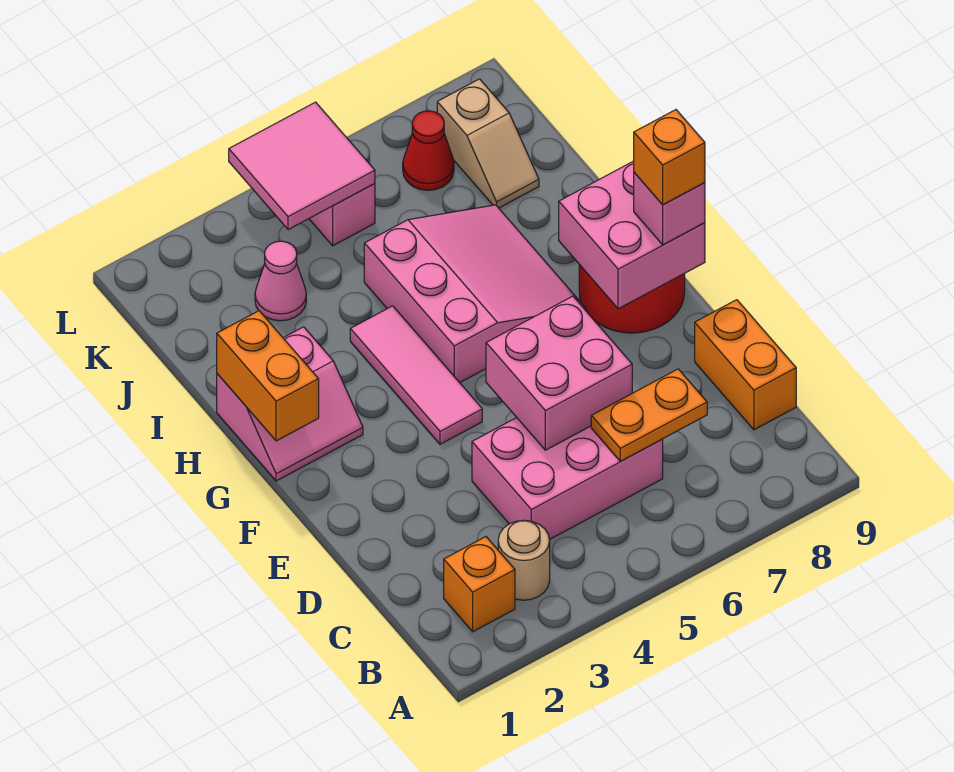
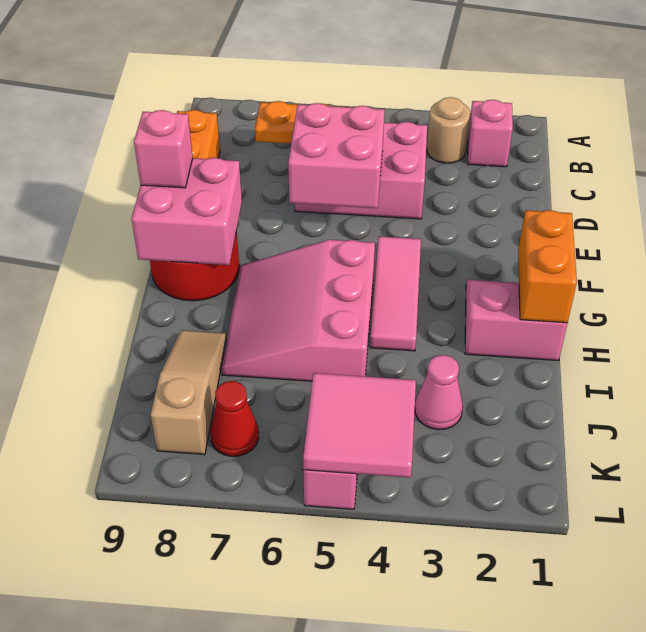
orange 1x1 brick [444,537,515,632] -> pink 1x1 brick [468,100,513,167]
orange 1x1 brick [634,110,705,205] -> none
tan 1x2 slope [437,79,539,208] -> tan 1x3 slope [151,330,226,455]

